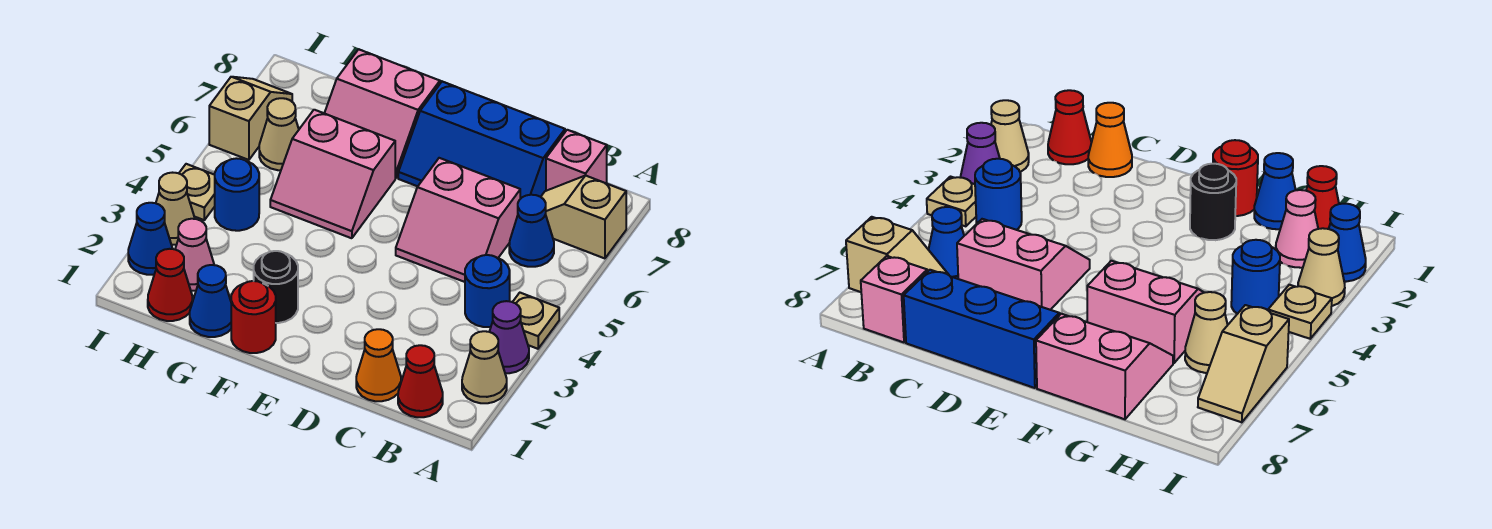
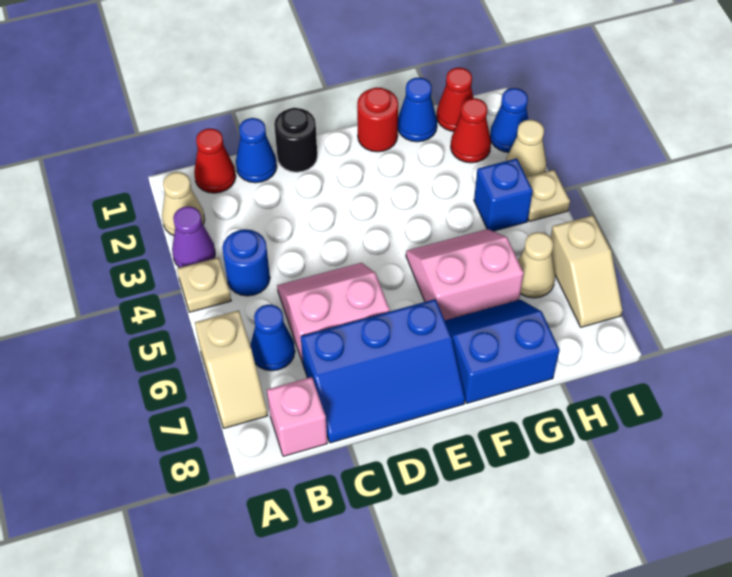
tan 1x2 slope [541,175,626,258] -> tan 1x2 slope turned to [195,310,268,428]
orange 1x1 cone [356,329,401,401] -> blue 1x1 cone [236,118,277,183]
blue 2x3 slope [398,82,565,199] -> blue 2x3 slope turned to [301,299,465,443]
black 1x1 round brick [254,251,298,323] -> black 1x1 round brick moved to [274,108,317,172]
pink 2x2 slope [324,49,440,178] -> blue 2x2 slope [445,300,559,403]
pink 1x1 cone [175,219,214,291] -> red 1x1 cone [451,98,491,163]
blue 1x1 round brick [215,158,259,231] -> blue 1x1 brick [474,158,533,231]

